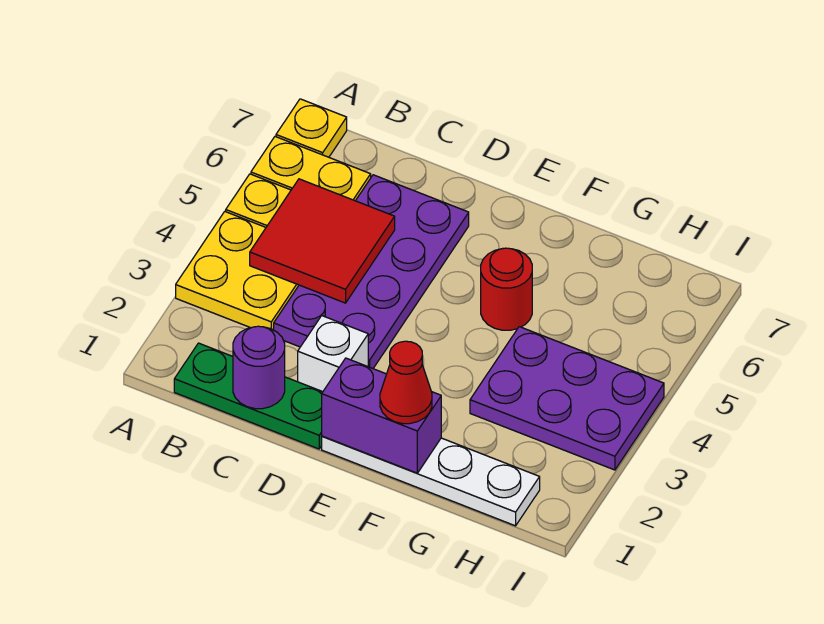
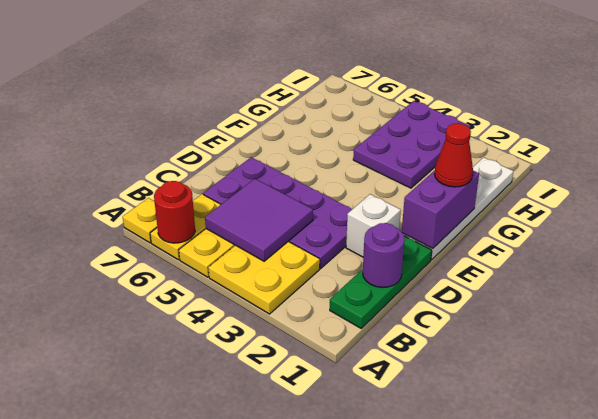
red 2x2 tile [250,179,395,303] -> purple 2x2 tile [205,179,313,261]
red 1x1 round brick [481,248,532,330] -> red 1x1 round brick moved to [154,181,195,243]

